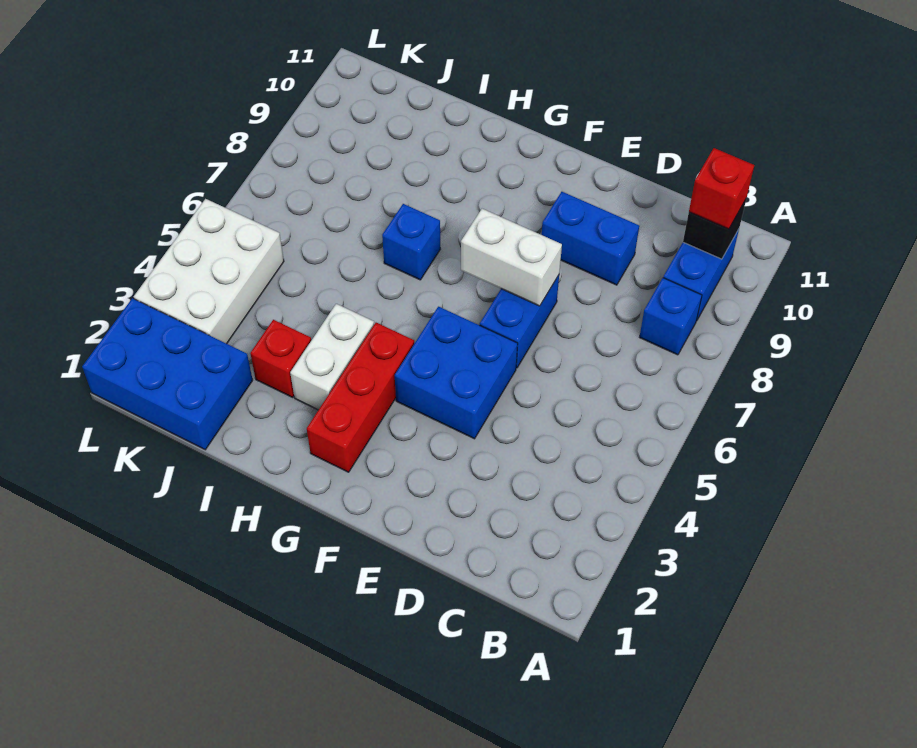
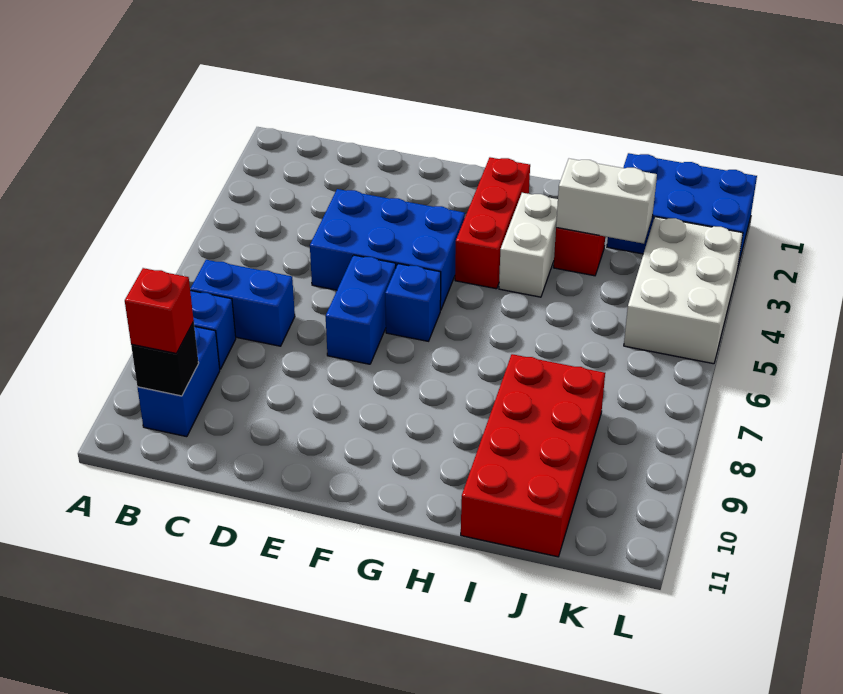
blue 1x2 brick [542,192,639,285] -> blue 1x2 brick moved to [190,260,295,346]
blue 2x2 brick [395,307,518,439] -> blue 2x3 brick [310,189,465,310]
white 1x2 brick [461,209,562,306] -> white 1x2 brick moved to [556,159,657,244]
blue 1x1 brick [382,204,440,280] -> blue 1x1 brick moved to [385,264,441,341]
none -> red 2x4 brick [461,354,605,557]

